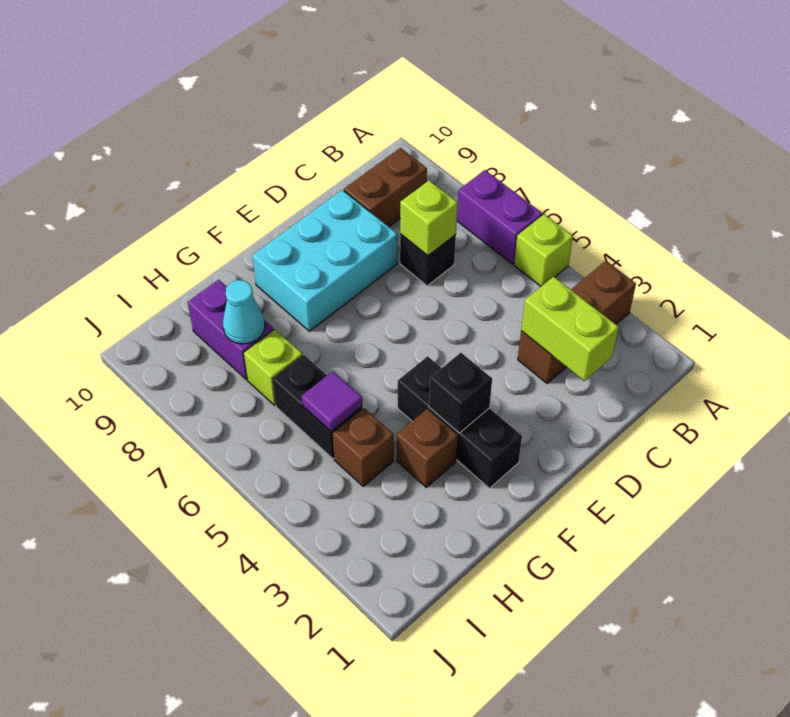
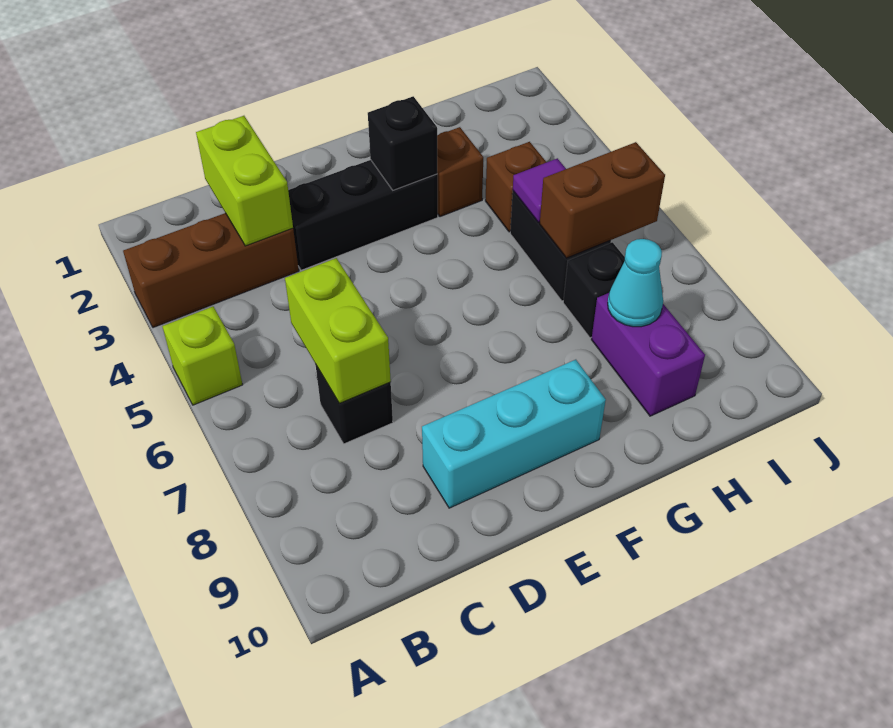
purple 1x2 brick [457,170,542,264] -> none
brown 1x2 brick [344,148,427,227] -> brown 1x2 brick moved to [540,142,665,258]
lime 1x1 brick [400,181,458,256] -> lime 1x2 brick [285,258,391,403]
cyan 2x3 brick [252,190,397,331] -> cyan 1x3 brick [422,360,606,508]
black 1x3 brick [398,356,522,488] -> black 1x3 brick turned to [288,160,438,270]
lime 1x1 brick [244,329,303,405] -> black 1x1 brick [563,242,625,338]

